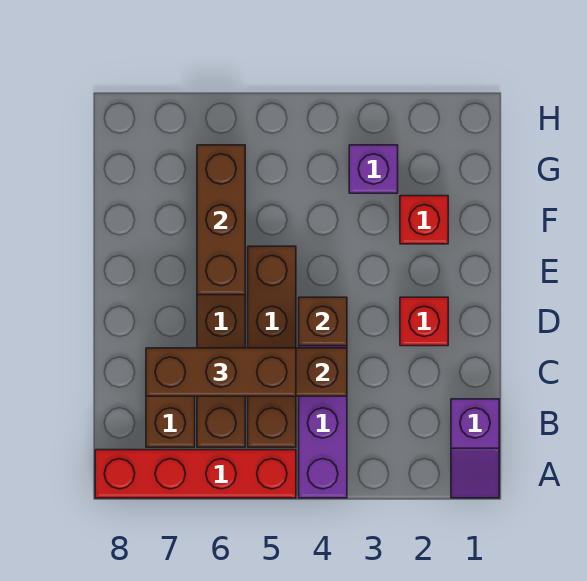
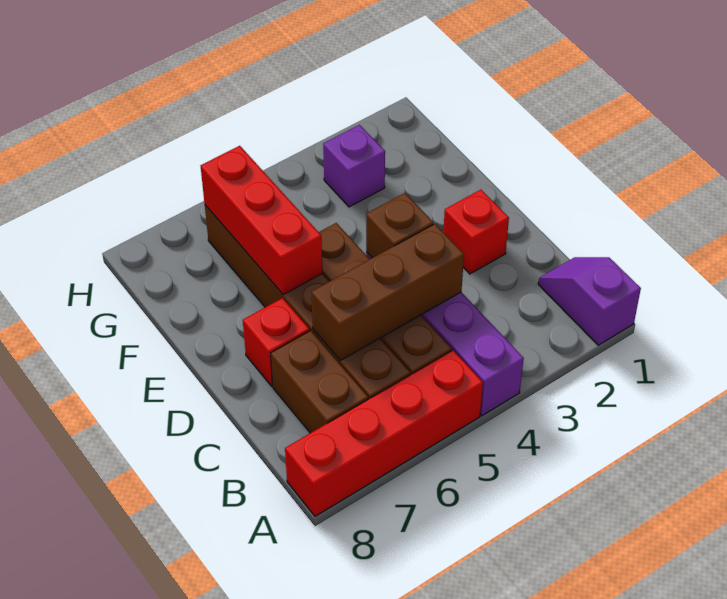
purple 1x2 slope [451,399,499,498] -> purple 1x2 slope turned to [538,257,641,345]
brown 1x3 brick [146,348,296,396] -> none
brown 1x3 brick [197,145,245,295] -> red 1x3 brick [201,146,322,295]
red 1x1 brick [400,196,448,244] -> red 1x1 brick moved to [243,298,310,386]

